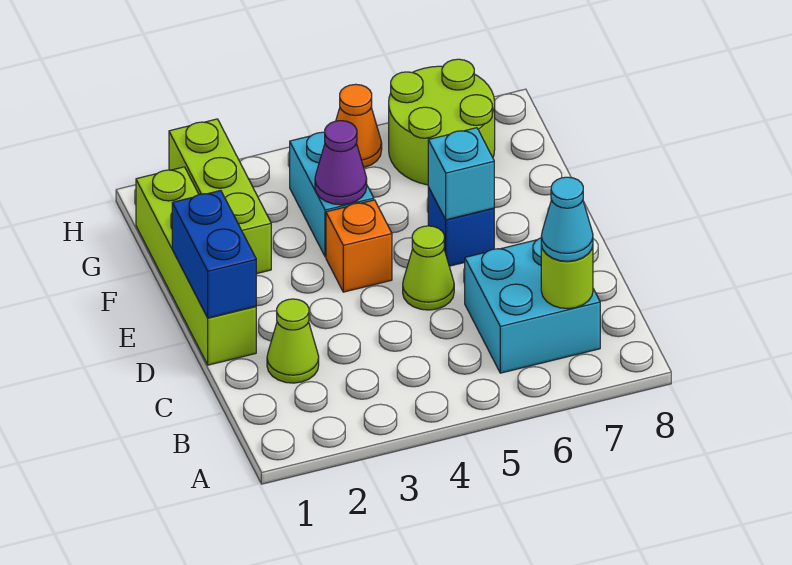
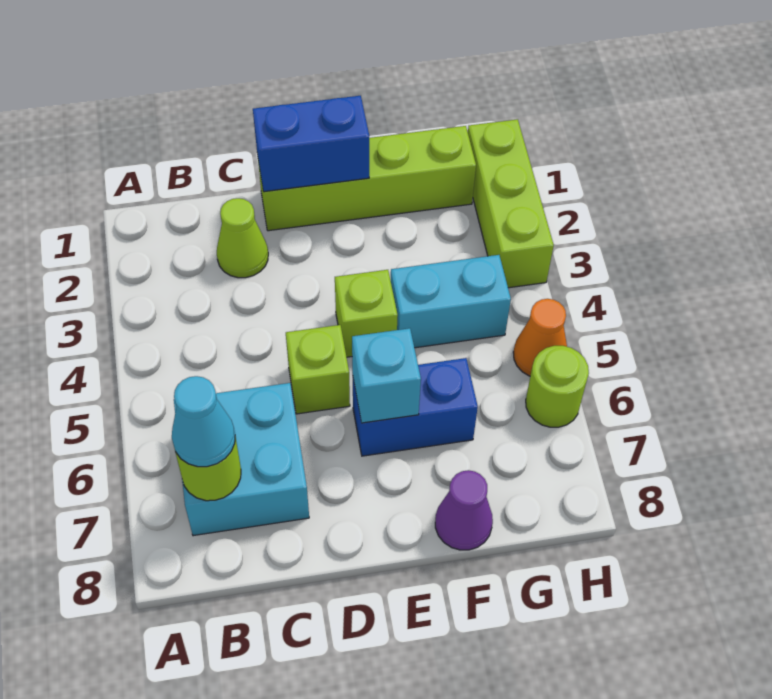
lime 1x1 cone [403,226,454,310] -> lime 1x1 brick [286,325,350,414]
orange 1x1 brick [326,200,392,292] -> lime 1x1 brick [335,270,398,357]
blue 1x1 brick [428,187,494,266] -> blue 1x2 brick [353,358,478,456]
lime 1x3 brick [169,119,271,274] -> lime 1x3 brick turned to [468,119,554,288]
purple 1x1 cone [315,121,367,205] -> purple 1x1 cone moved to [435,470,493,550]
lime 2x2 round brick [389,59,495,185] -> lime 1x1 round brick [526,346,589,427]

